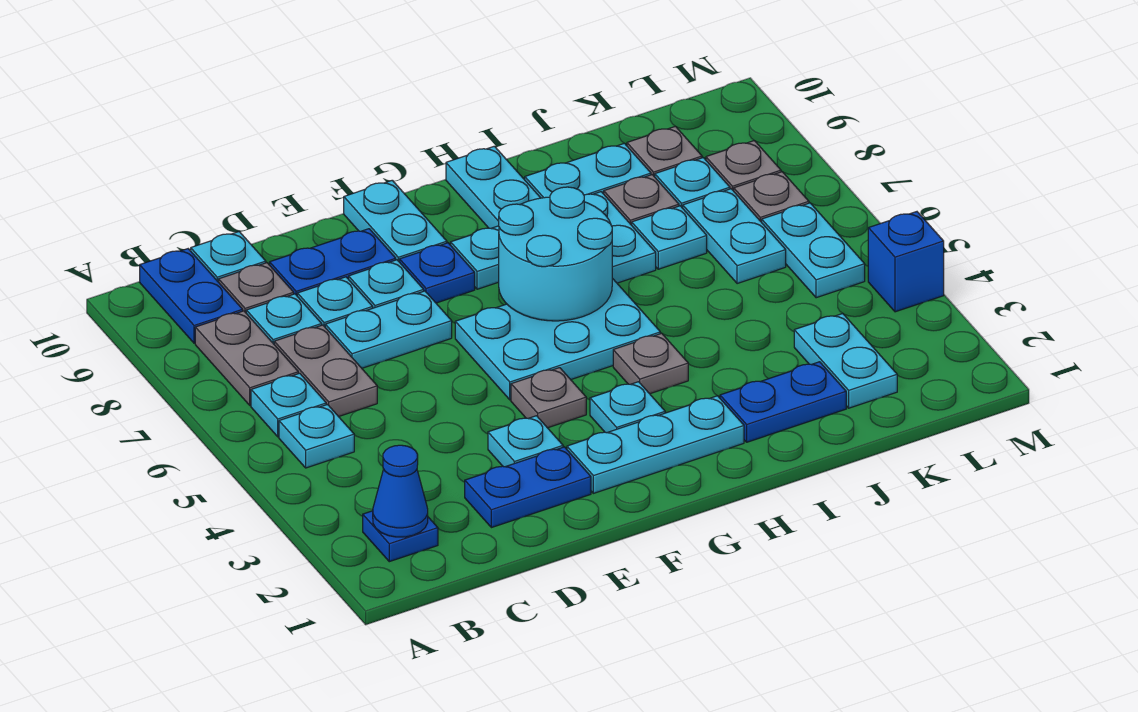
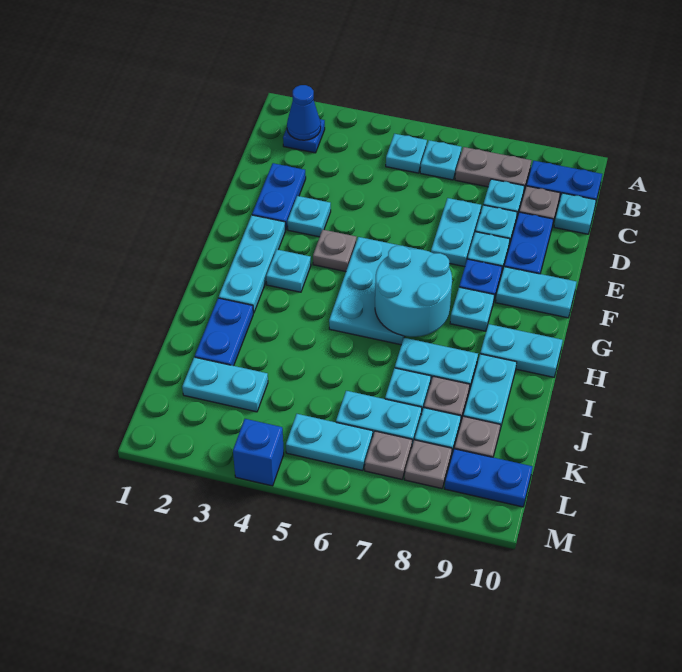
grey 1x2 plate [274,325,377,417] -> none
grey 1x1 plate [613,333,688,394] -> none
none -> blue 1x2 plate [445,449,533,507]

